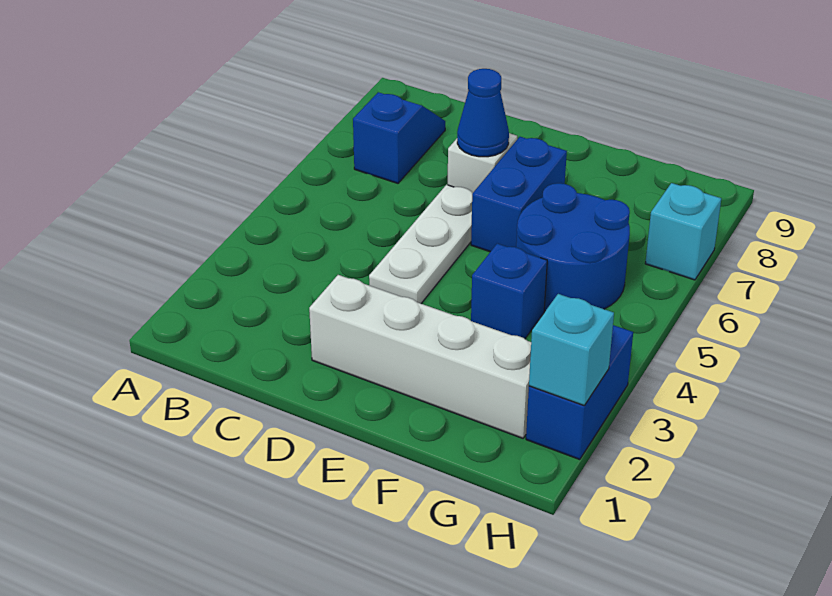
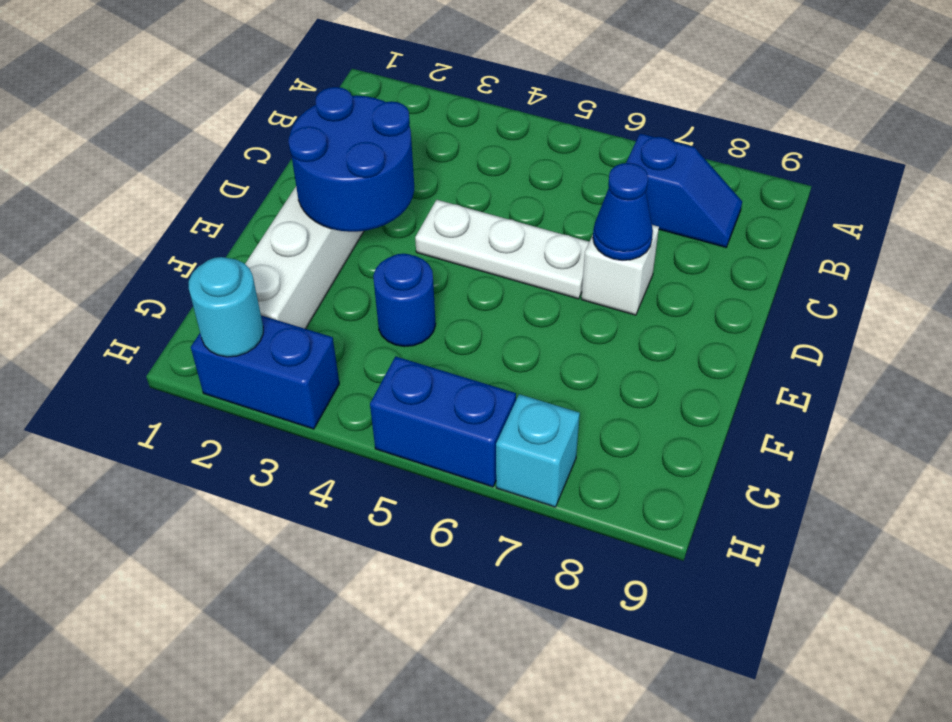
blue 1x2 brick [471,137,567,252] -> blue 1x2 brick moved to [370,356,516,487]
blue 1x1 brick [471,244,547,339] -> blue 1x1 round brick [373,254,436,347]
blue 2x2 round brick [516,183,630,311] -> blue 2x2 round brick moved to [288,87,414,232]
cyan 1x1 brick [529,294,614,405] -> cyan 1x1 round brick [189,257,263,357]

